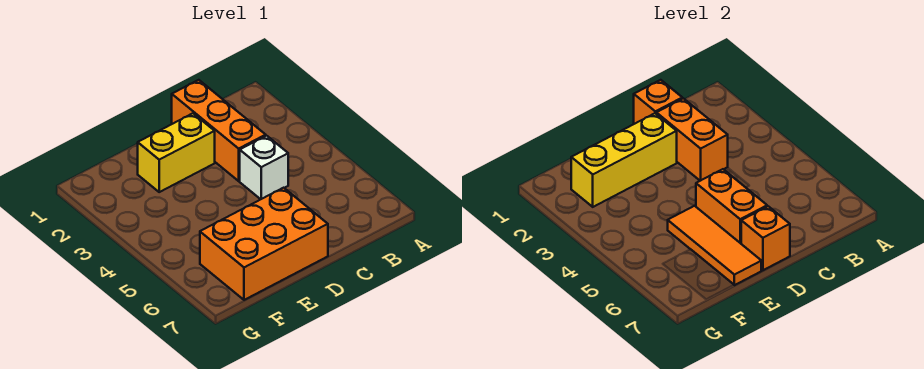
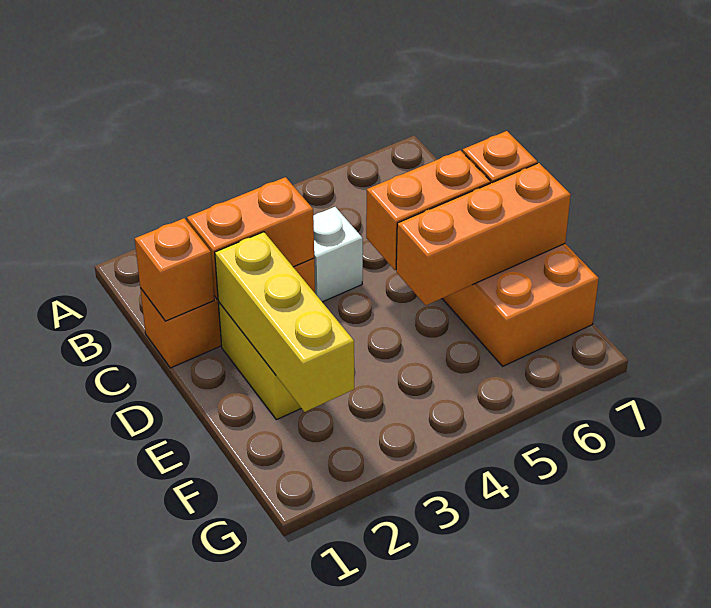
orange 1x3 tile [668,206,762,285] -> orange 1x3 brick [396,163,571,305]

